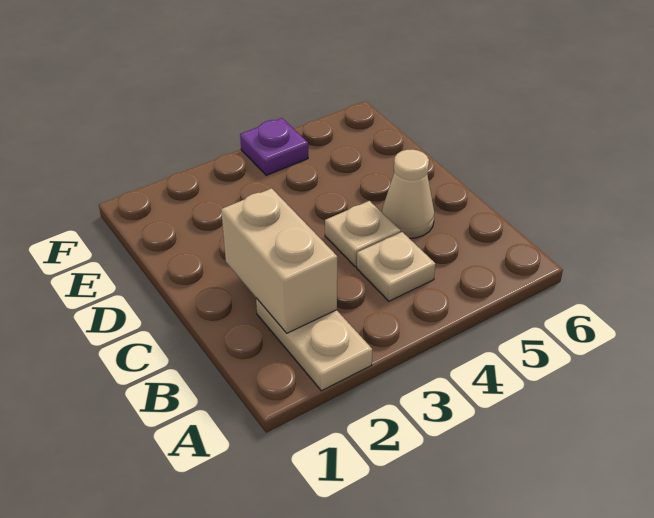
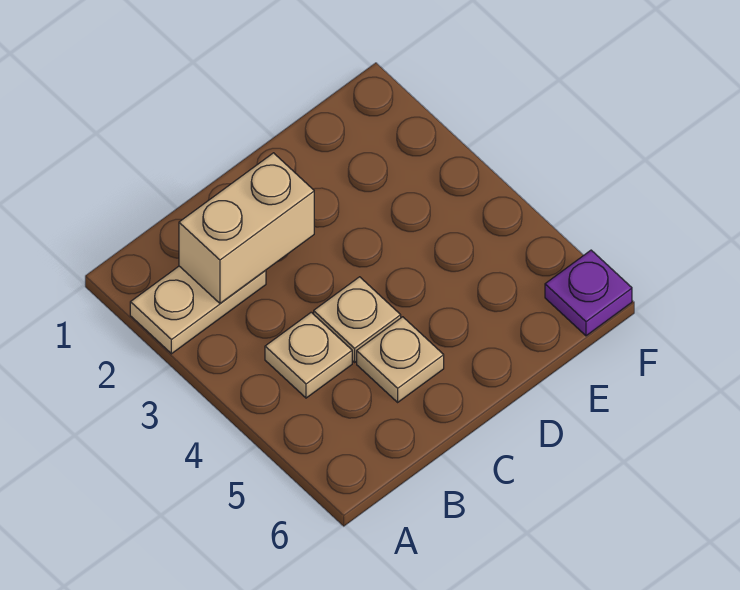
tan 1x1 cone [382,149,435,238] -> tan 1x1 plate [357,317,444,402]
purple 1x1 plate [240,118,308,175] -> purple 1x1 plate moved to [545,250,632,336]

